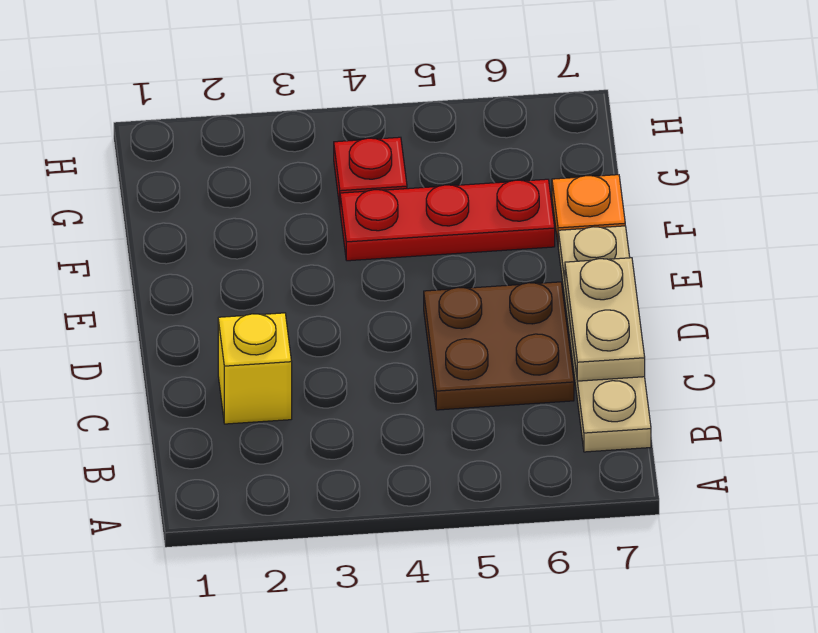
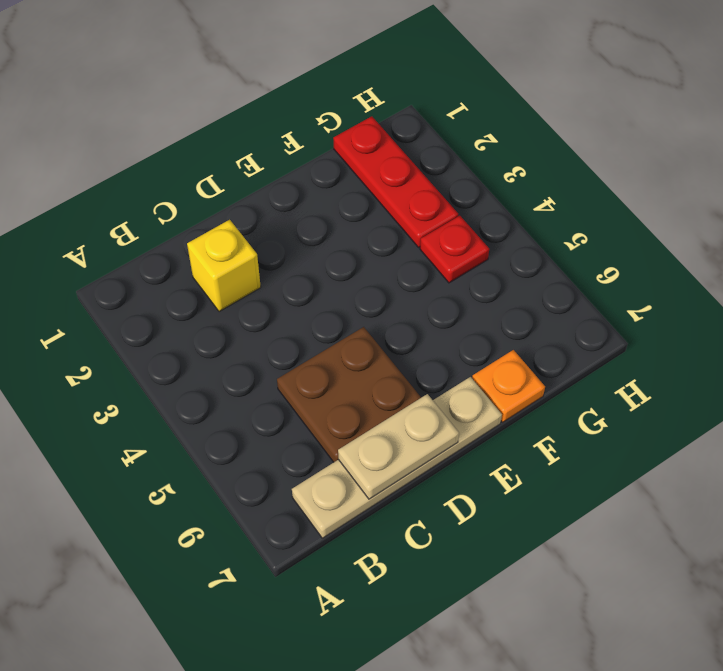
red 1x3 plate [340,179,555,261] -> red 1x3 plate moved to [333,116,458,247]

